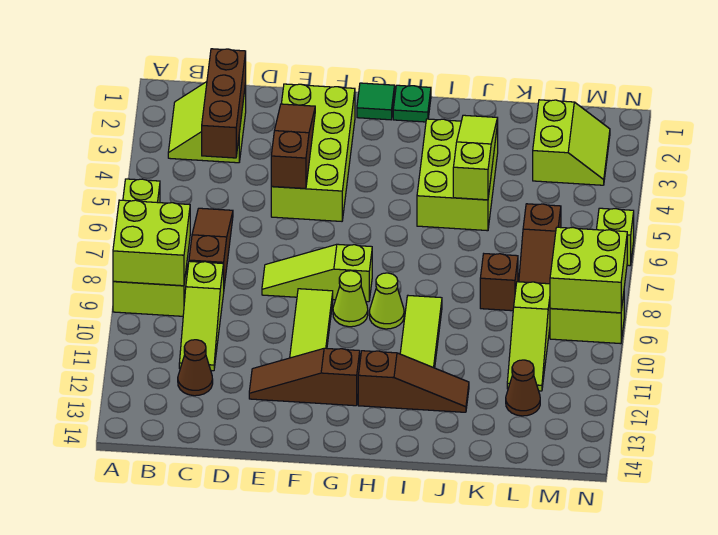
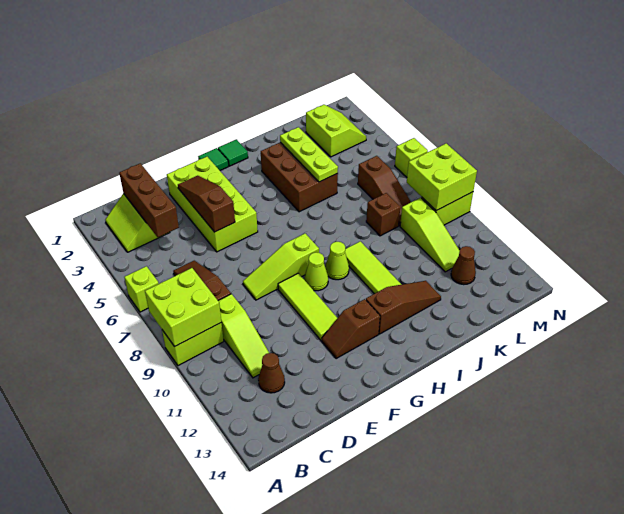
brown 1x3 slope [249,348,360,406] -> brown 1x2 slope [322,299,380,359]
green 1x1 plate [393,85,431,122] -> green 1x1 tile [218,139,248,166]
lime 2x3 brick [417,119,498,231] -> brown 2x3 brick [261,142,338,212]
lime 1x3 slope [453,115,498,200] -> lime 1x3 plate [280,127,338,182]

